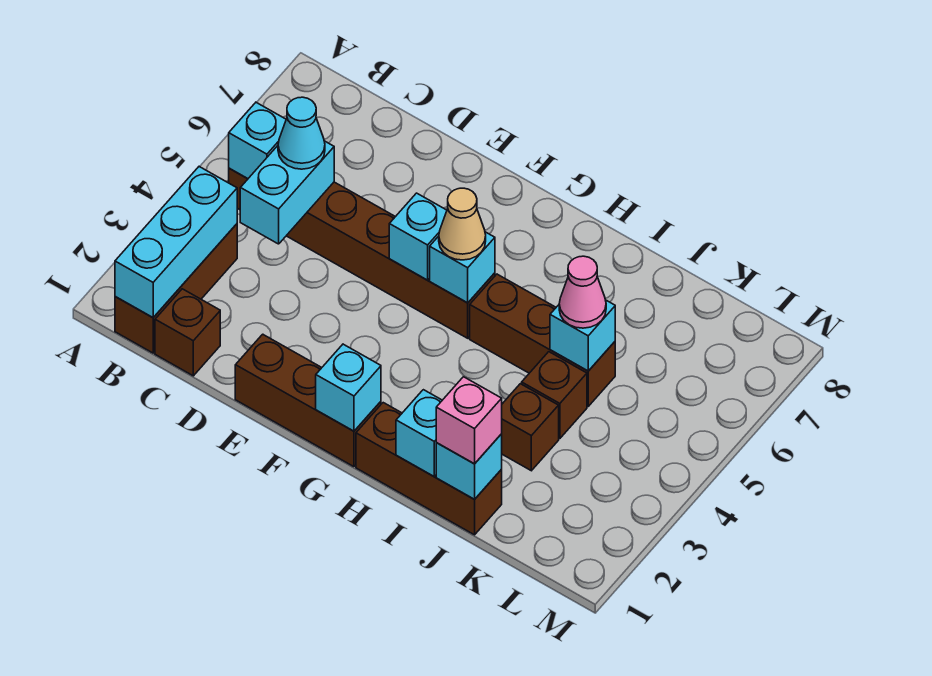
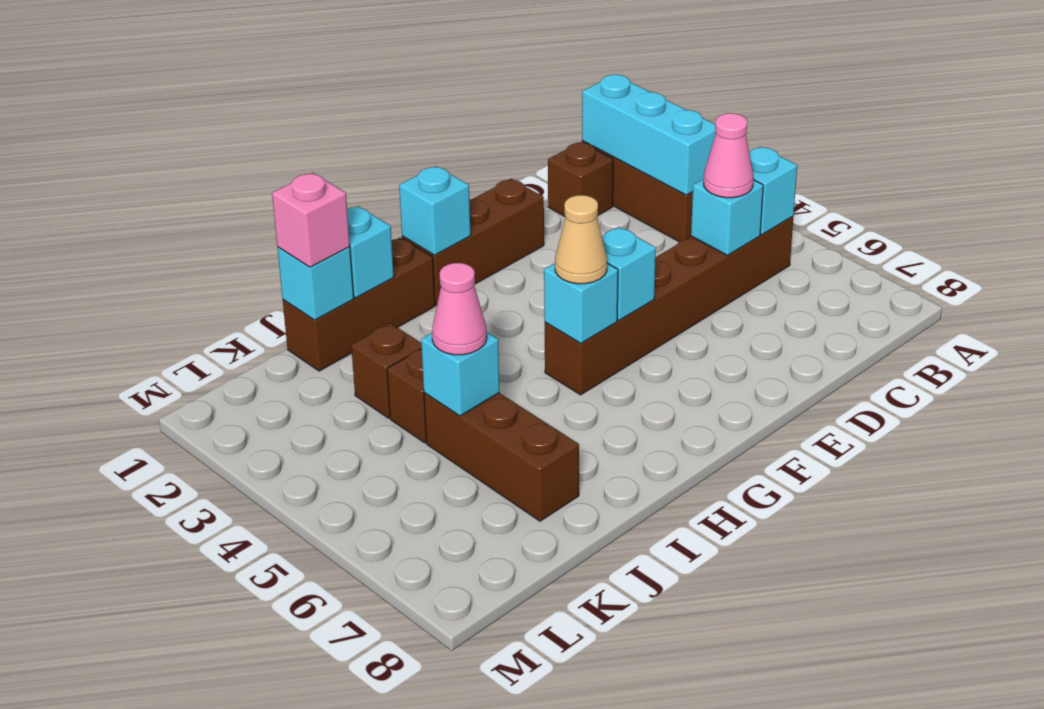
cyan 1x2 brick [240,141,334,244] -> cyan 1x1 brick [691,179,763,255]
cyan 1x1 cone [278,97,325,169] -> pink 1x1 cone [704,113,754,198]
brown 1x3 brick [470,274,615,406] -> brown 1x3 brick turned to [424,393,579,521]

